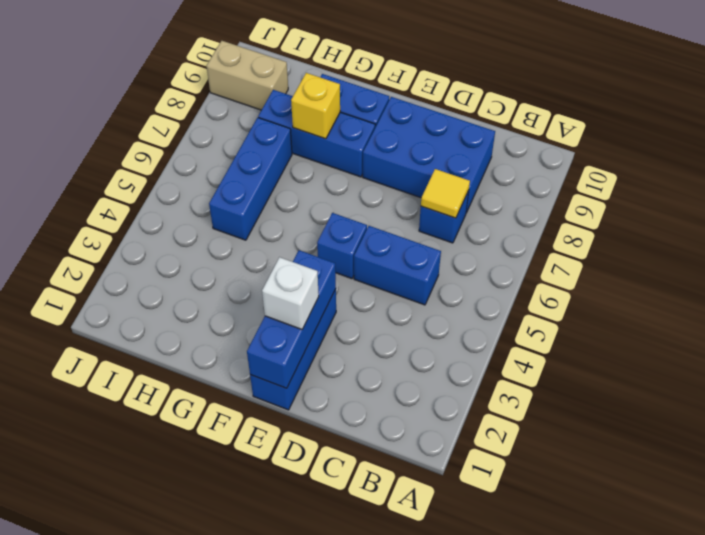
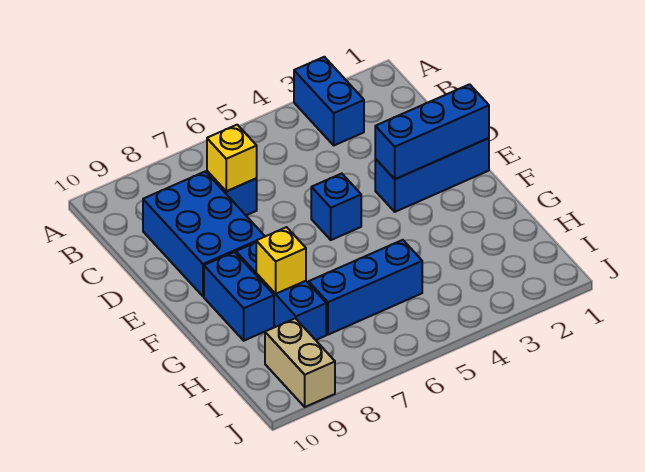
blue 1x2 brick [354,226,441,305] -> blue 1x2 brick moved to [294,57,364,145]
yellow 1x1 tile [421,169,470,218] -> yellow 1x1 brick [207,125,257,191]
white 1x1 brick [262,257,319,329] -> none

